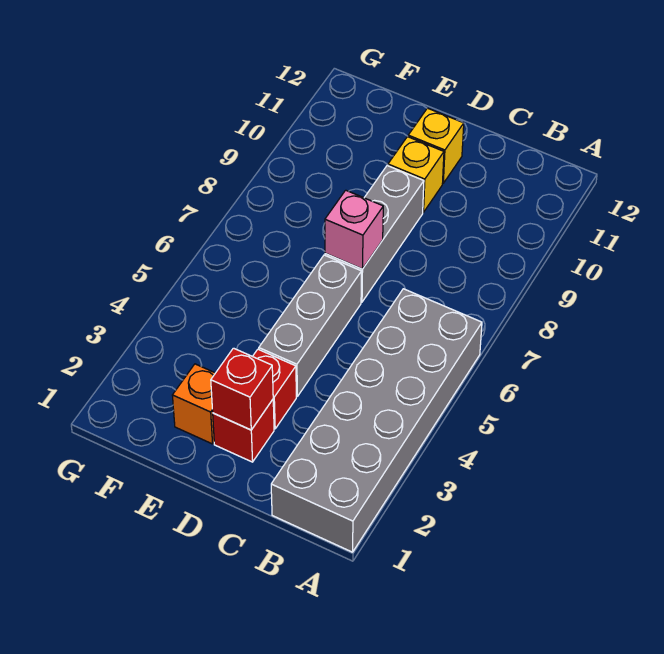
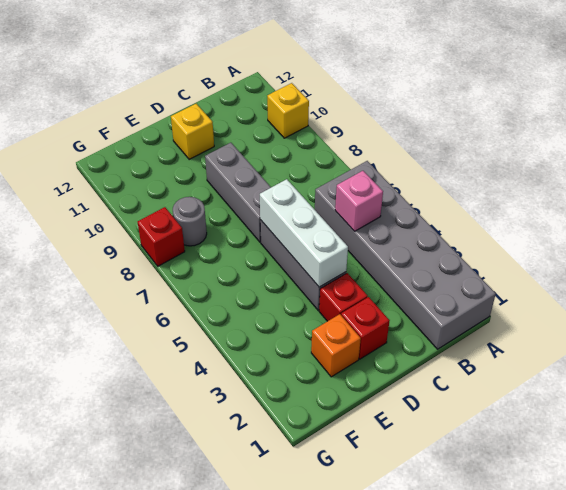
red 1x1 brick [211,348,273,430] -> red 1x1 brick moved to [138,207,185,266]
none -> white 1x3 brick [260,179,348,287]
pink 1x1 brick [325,190,383,269] -> pink 1x1 brick moved to [335,171,383,231]
yellow 1x1 brick [388,137,444,212] -> yellow 1x1 brick moved to [267,83,309,138]
none -> grey 1x1 round brick [173,197,207,246]

